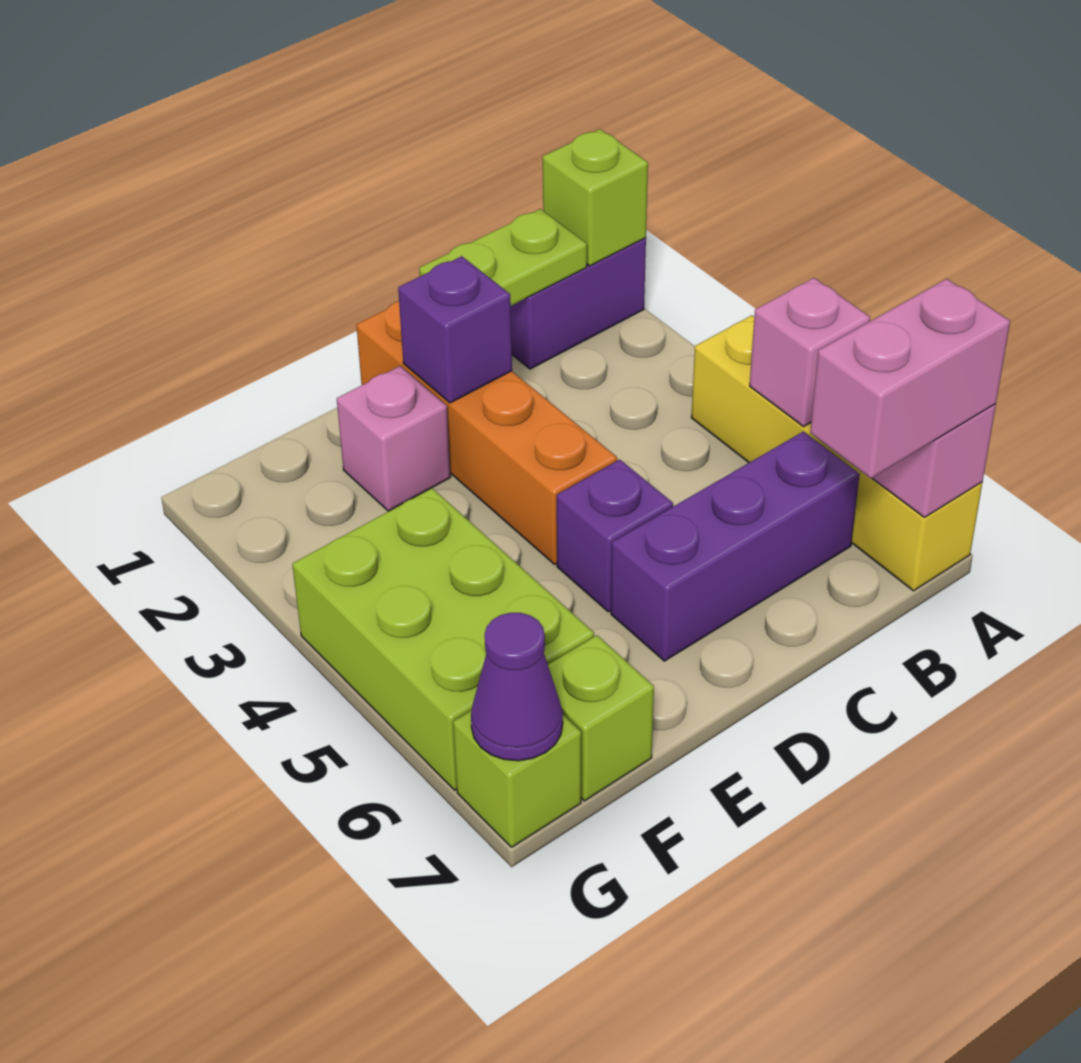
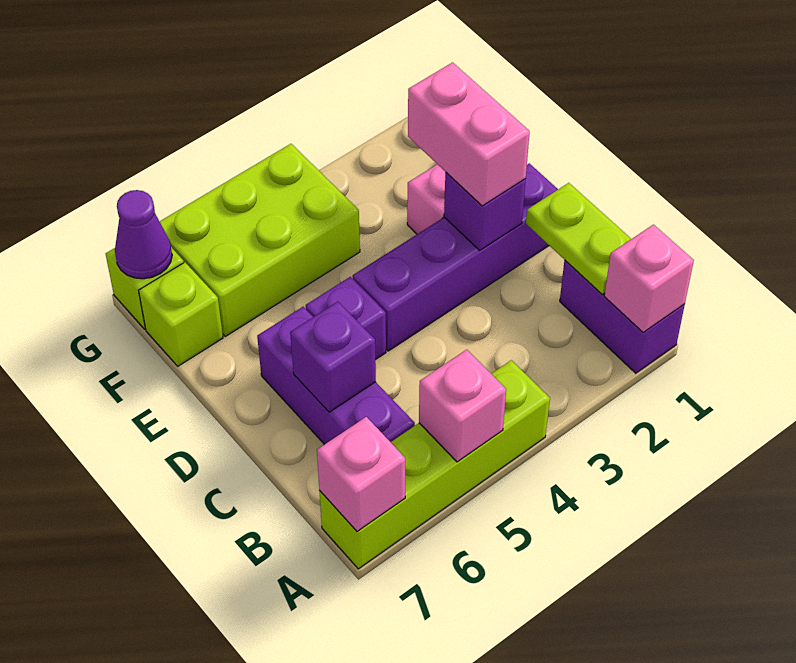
lime 1x1 brick [543,129,648,266] -> pink 1x1 brick [604,225,694,332]
yellow 1x4 brick [691,315,982,591] -> lime 1x4 brick [320,360,550,569]
pink 1x2 brick [810,279,1010,478] -> pink 1x2 brick moved to [408,62,530,206]
none -> purple 1x1 brick [290,302,376,412]
orange 1x4 brick [356,301,617,564] -> purple 1x4 brick [353,163,558,351]

